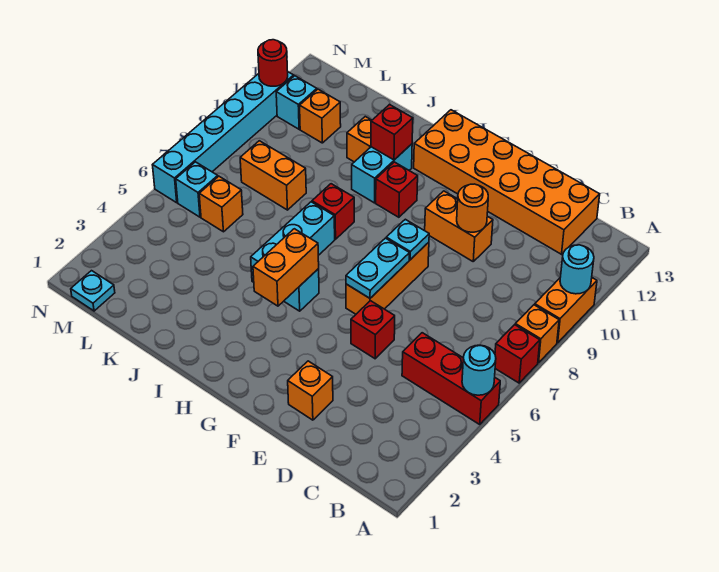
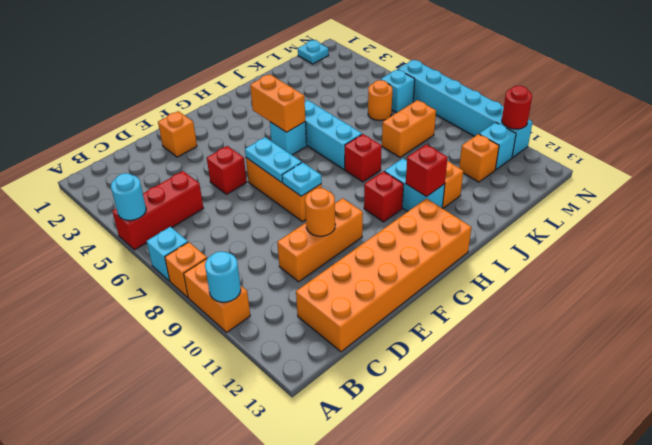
red 1x1 brick [495,325,540,383] -> cyan 1x1 brick [147,227,188,281]
orange 1x2 brick [425,191,493,261] -> orange 1x3 brick [277,198,363,282]
orange 1x1 brick [199,176,243,232] -> orange 1x1 round brick [368,80,392,120]

